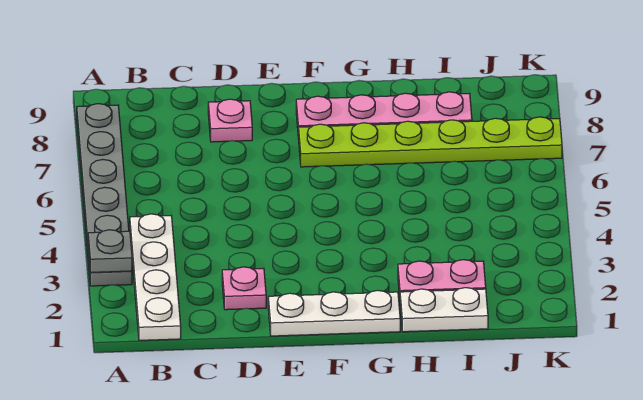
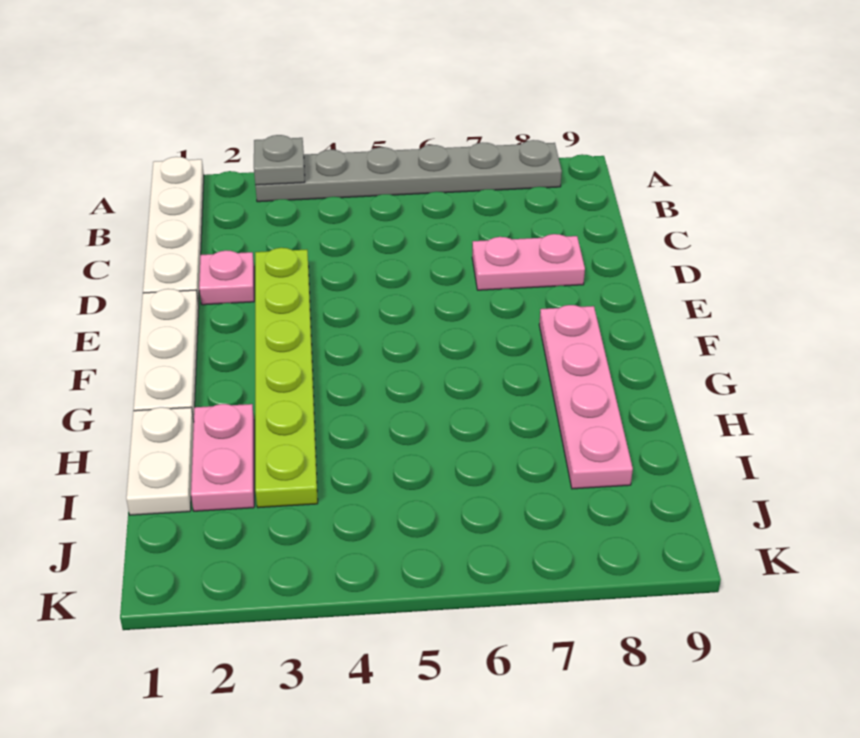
white 1x4 plate [130,214,181,340] -> white 1x4 plate turned to [143,157,204,305]
pink 1x1 plate [208,99,252,142] -> pink 1x2 plate [472,234,585,290]
lime 1x6 plate [299,117,562,167] -> lime 1x6 plate moved to [255,248,318,508]

